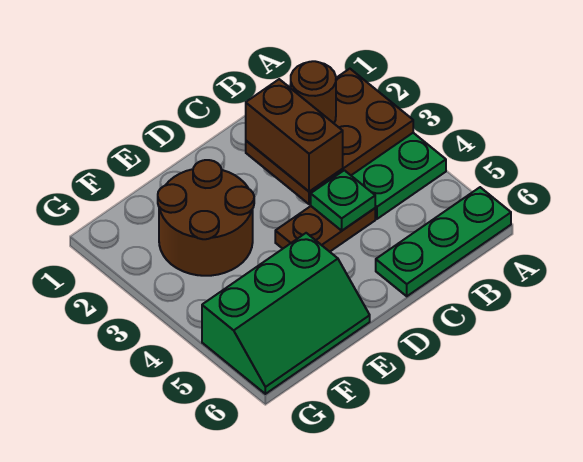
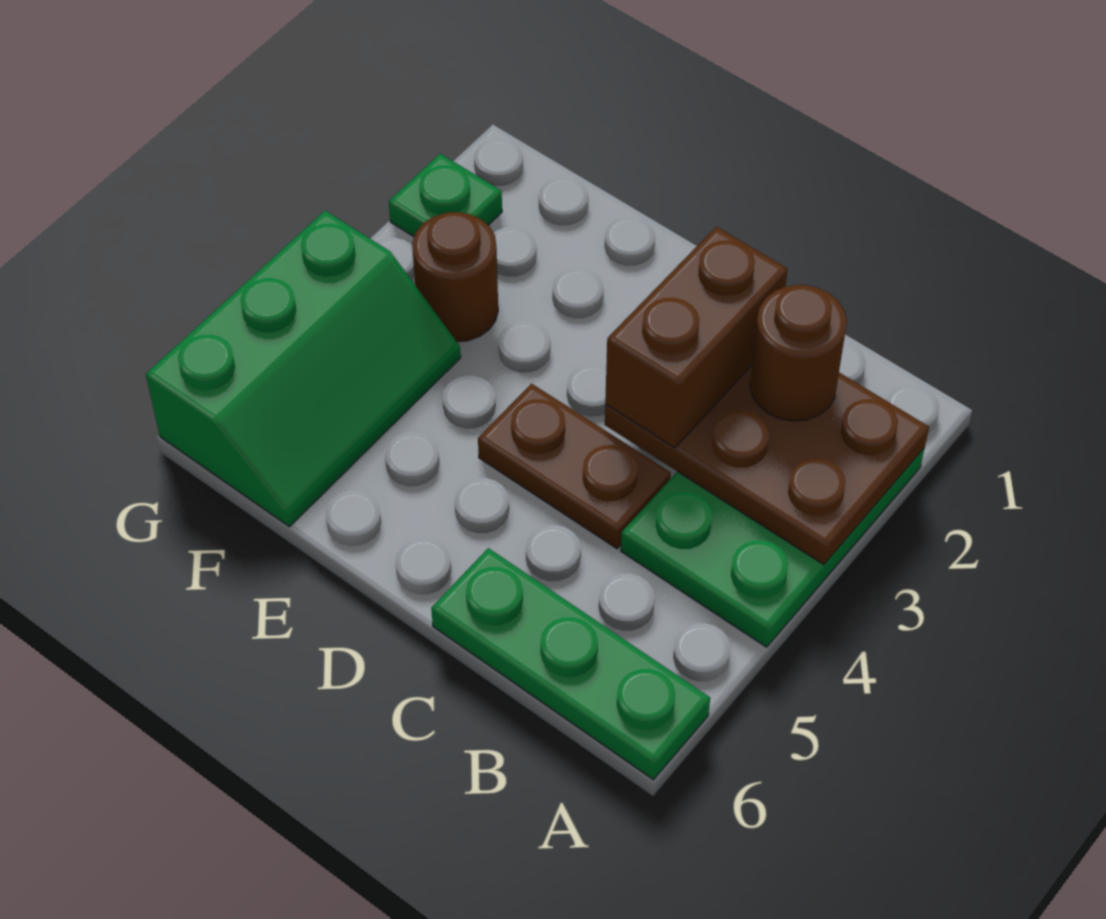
green 1x1 plate [310,170,375,230] -> green 1x1 plate moved to [389,154,502,237]
brown 2x2 round brick [158,160,254,276] -> brown 1x1 round brick [412,212,498,342]
green 2x3 slope [202,233,370,394] -> green 2x3 slope turned to [146,211,461,527]

